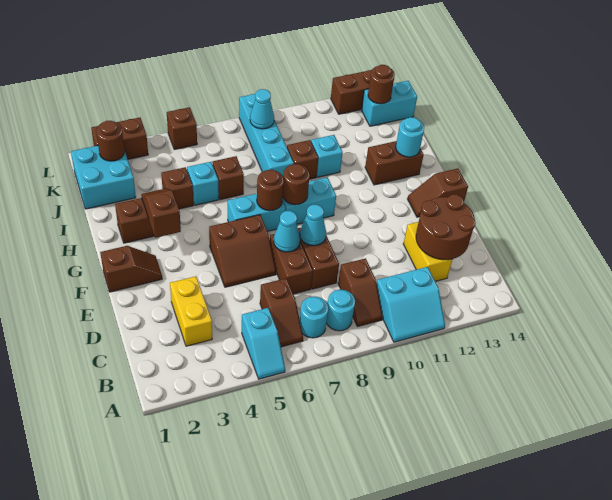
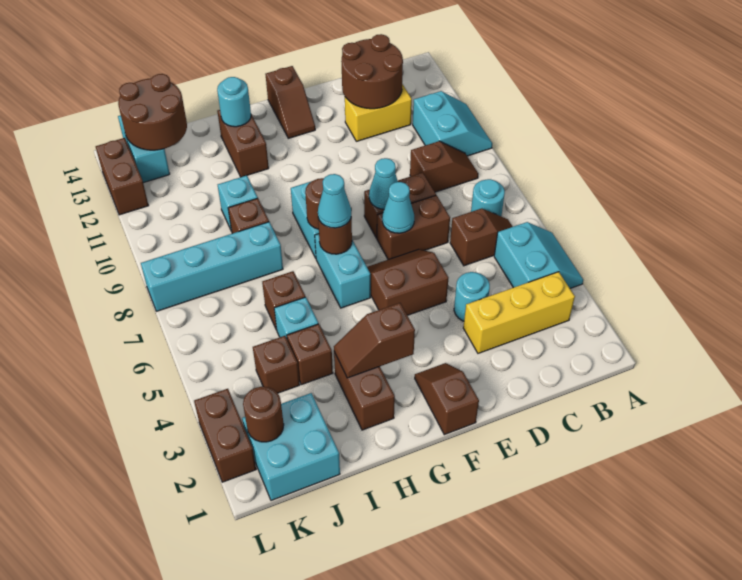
cyan 1x2 slope [242,308,285,379] -> cyan 2x2 slope [494,222,583,288]
cyan 1x1 round brick [326,290,355,331] -> cyan 1x1 round brick moved to [454,272,490,321]
yellow 1x2 brick [170,276,212,346] -> yellow 1x3 brick [463,272,575,353]
brown 2x2 slope [209,215,276,287] -> brown 2x2 slope turned to [367,249,448,315]
cyan 1x1 cone [250,89,274,129] -> cyan 1x1 cone moved to [318,174,351,228]
brown 1x1 round brick [368,65,395,104] -> brown 2x2 round brick [118,74,187,150]
brown 1x1 brick [167,107,197,150] -> brown 1x1 brick moved to [253,336,300,393]

